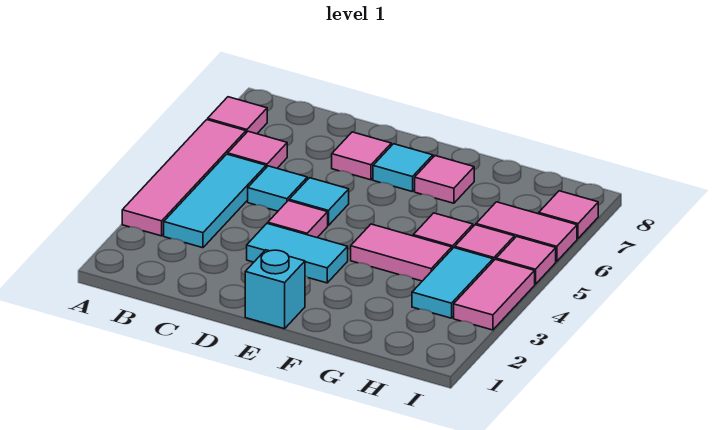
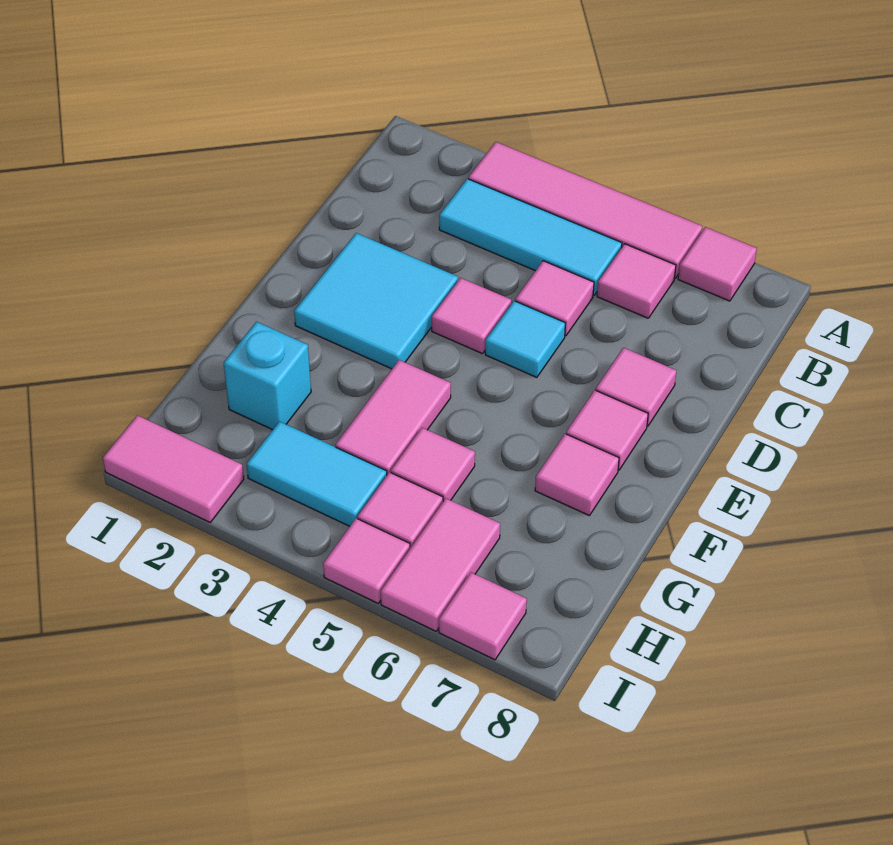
cyan 1x1 tile [248,166,307,211] -> pink 1x1 tile [515,261,594,336]
cyan 1x2 tile [247,223,348,283] -> cyan 2x2 tile [294,233,458,369]
cyan 1x1 brick [245,250,305,329] -> cyan 1x1 brick moved to [224,322,311,430]
cyan 1x1 tile [373,144,433,192] -> pink 1x1 tile [566,390,648,470]
pink 1x2 tile [454,259,535,330] -> pink 1x2 tile moved to [103,415,244,522]

